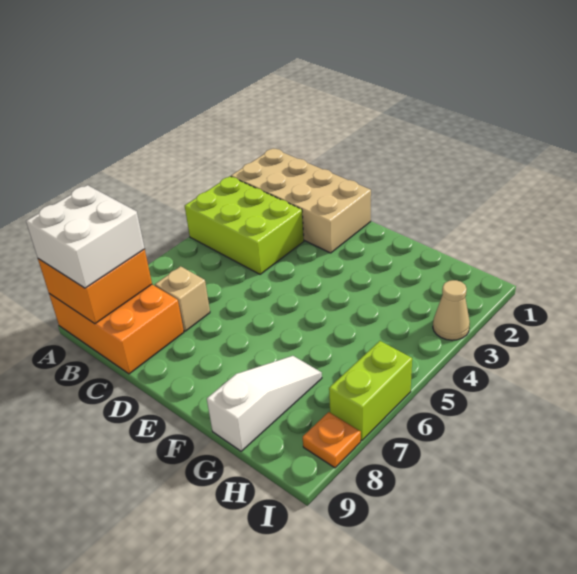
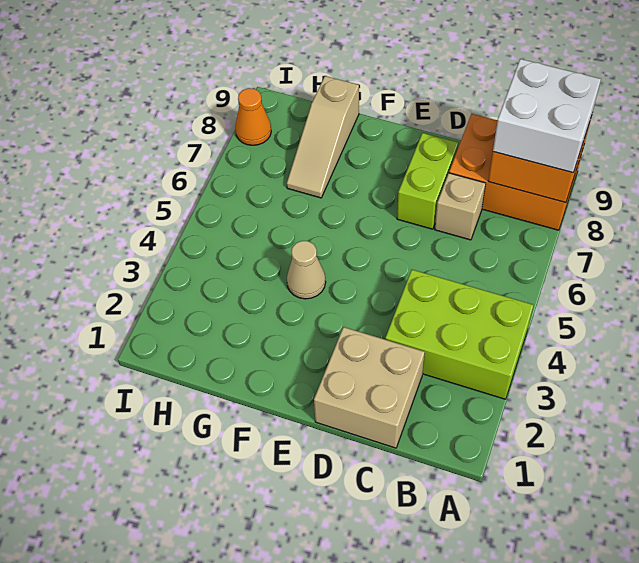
tan 2x4 brick [231,149,371,253] -> tan 2x2 brick [314,327,425,448]
white 1x3 slope [207,356,322,451] -> tan 1x3 slope [287,76,359,198]
tan 1x1 cone [433,280,470,340] -> tan 1x1 cone moved to [287,241,326,299]
lime 1x2 brick [329,341,412,441] -> lime 1x2 brick moved to [397,133,458,229]
orange 1x1 plate [303,412,361,468] -> orange 1x1 cone [235,88,271,145]

